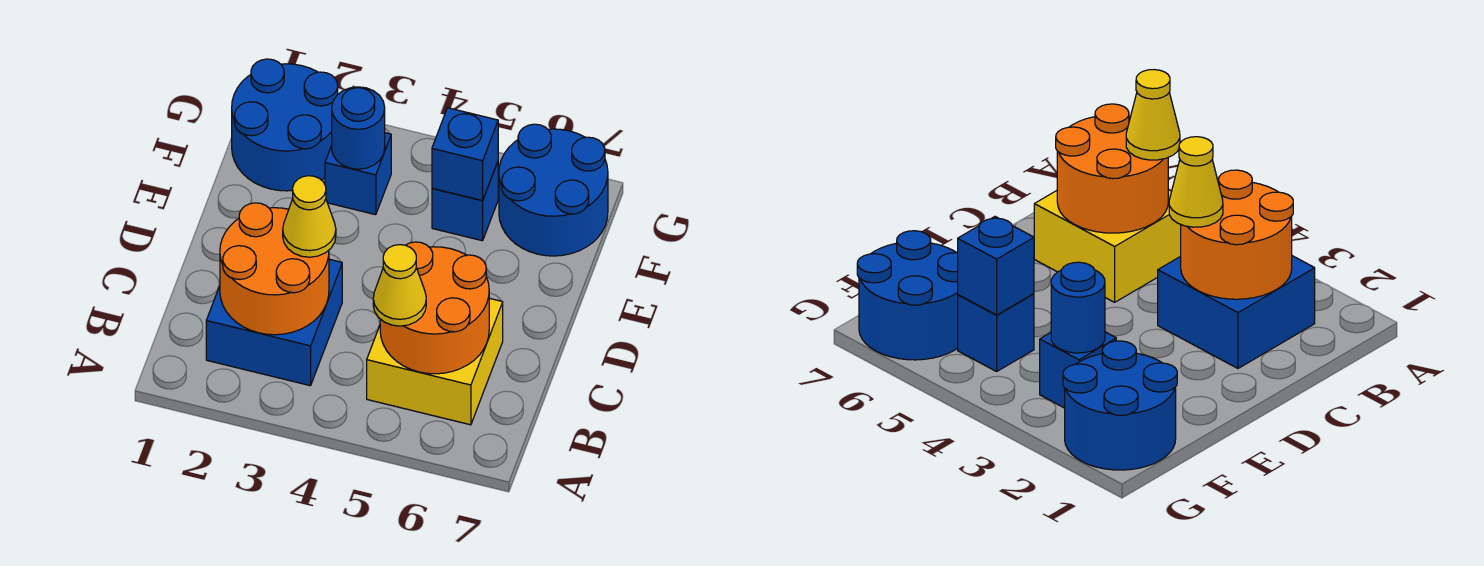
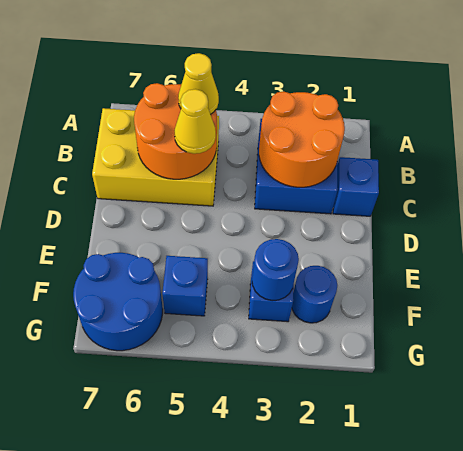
yellow 2x2 brick [367,298,503,425] -> yellow 2x3 brick [92,108,219,206]
yellow 1x1 cone [283,176,336,257] -> yellow 1x1 cone moved to [174,89,216,154]
blue 2x2 round brick [232,59,338,191] -> blue 1x1 round brick [292,266,337,323]
blue 1x1 brick [432,108,498,200] -> blue 1x1 brick moved to [333,157,379,216]

